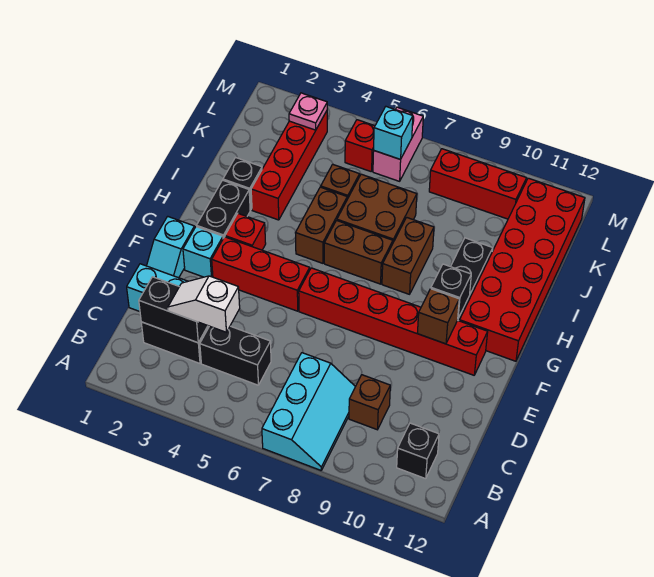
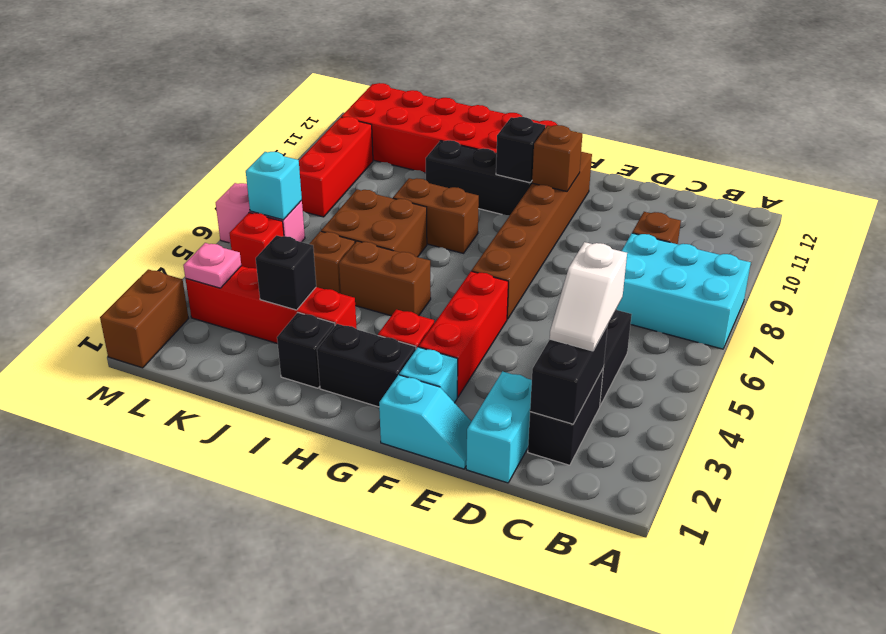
cyan 2x3 slope [262,353,355,470] -> cyan 2x3 brick [616,233,751,349]
black 1x1 brick [397,423,439,479] -> black 1x1 brick moved to [256,235,316,310]
red 1x6 brick [299,268,488,375] -> brown 1x6 brick [472,152,592,319]
brown 1x2 brick [324,221,393,284] -> brown 1x2 brick moved to [100,269,189,368]

